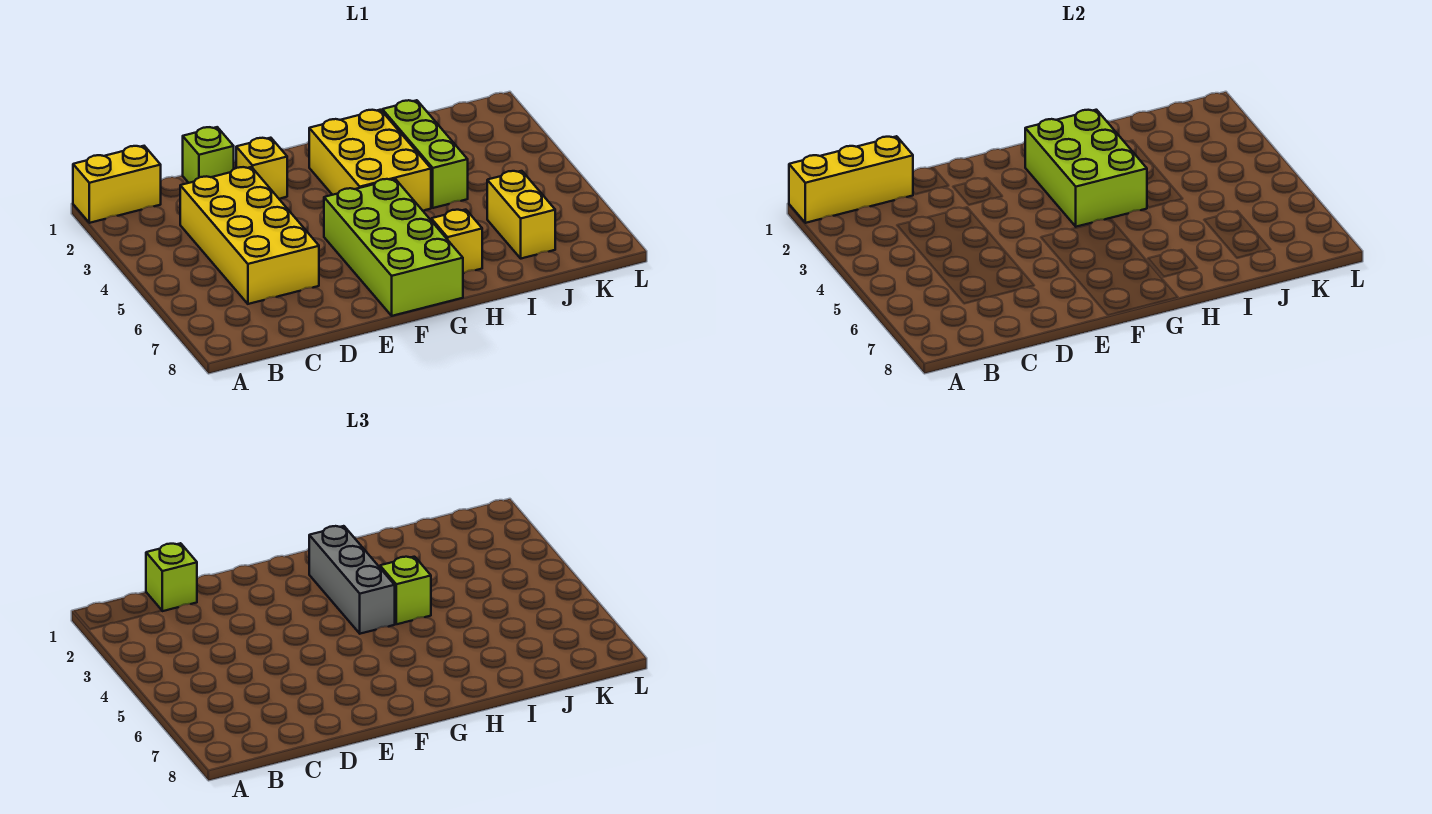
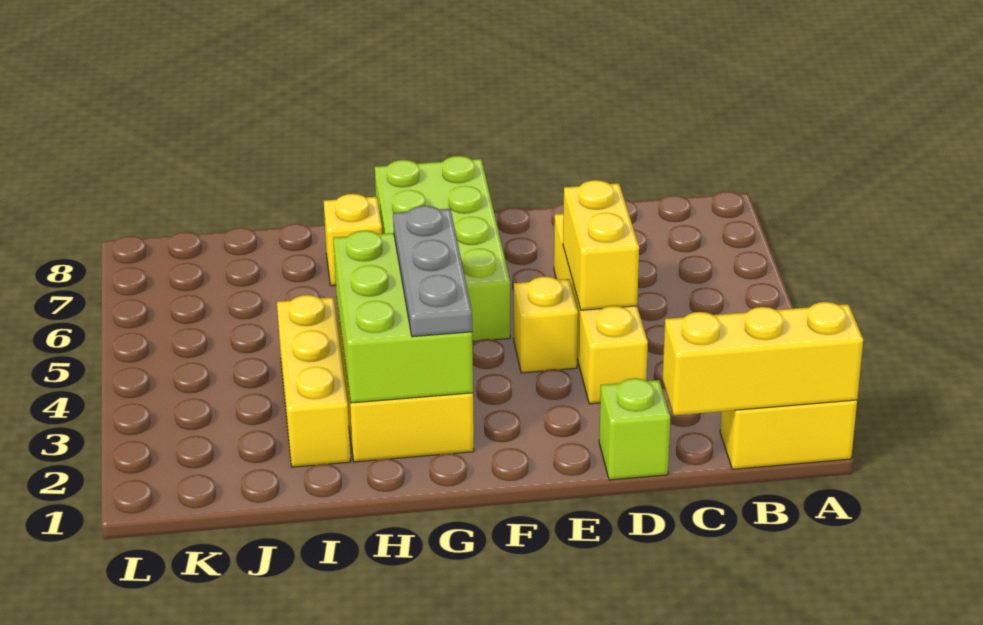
lime 1x1 brick [146,543,197,611] -> none
yellow 2x4 brick [180,167,319,304] -> yellow 1x4 brick [554,214,648,404]
yellow 1x1 brick [236,138,287,198] -> yellow 1x1 brick moved to [514,277,578,373]
grey 1x3 brick [309,526,395,634] -> grey 1x3 plate [393,206,472,337]
lime 1x1 brick [380,557,431,624] -> none
lime 1x3 brick [382,100,468,208] -> yellow 1x3 brick [277,295,351,467]
yellow 1x2 brick [487,171,555,259] -> yellow 1x2 brick moved to [563,180,639,310]

